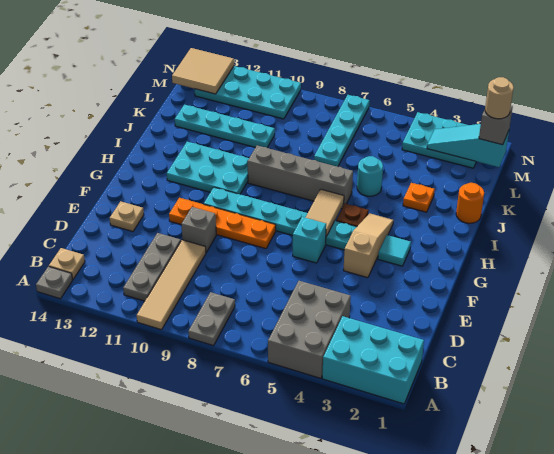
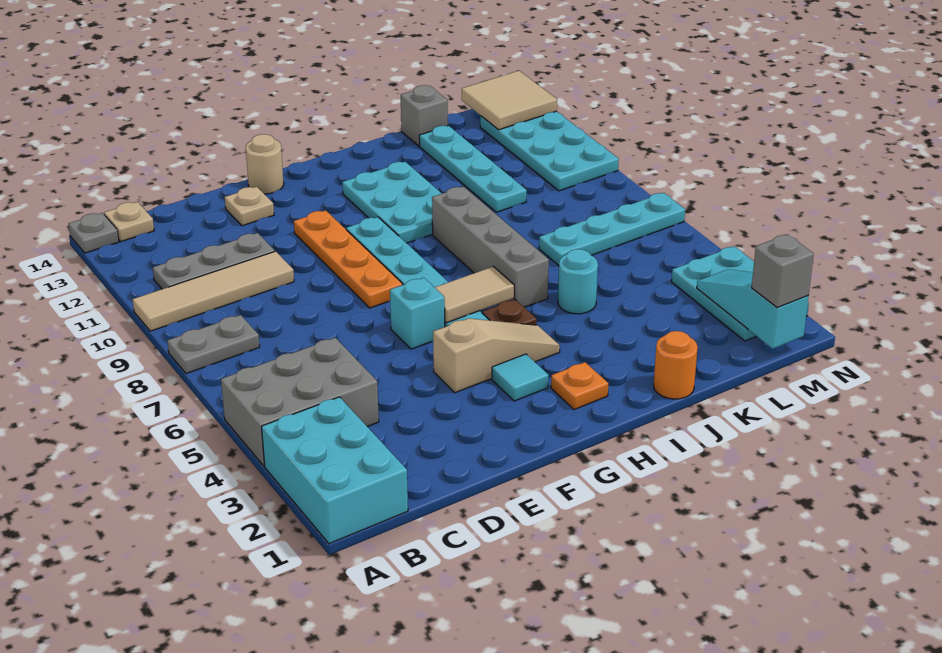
grey 1x1 brick [181,207,216,252] -> grey 1x1 brick moved to [401,85,448,146]
orange 1x1 plate [403,183,435,212] -> orange 1x1 plate moved to [551,362,608,410]
tan 1x1 round brick [485,77,514,119] -> tan 1x1 round brick moved to [246,134,284,194]

